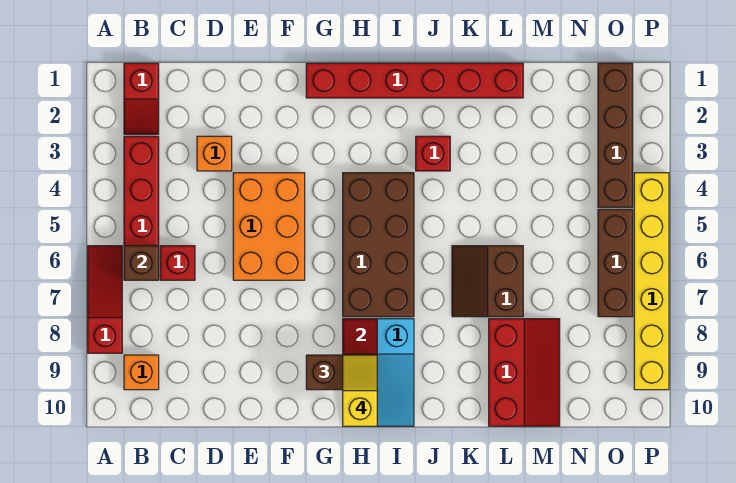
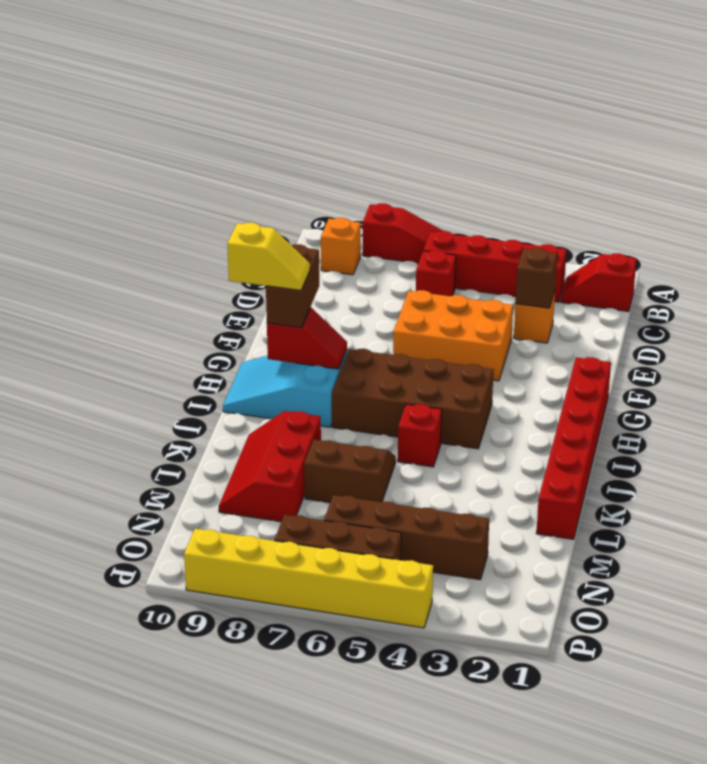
brown 1x1 brick [124,246,159,280] -> brown 1x1 brick moved to [515,248,557,308]
red 1x1 brick [416,136,450,171] -> red 1x1 brick moved to [398,404,442,467]
red 2x3 slope [489,319,560,426] -> red 2x3 slope turned to [219,411,321,522]
brown 1x4 brick [598,63,633,207] -> brown 1x4 brick moved to [324,495,489,580]

